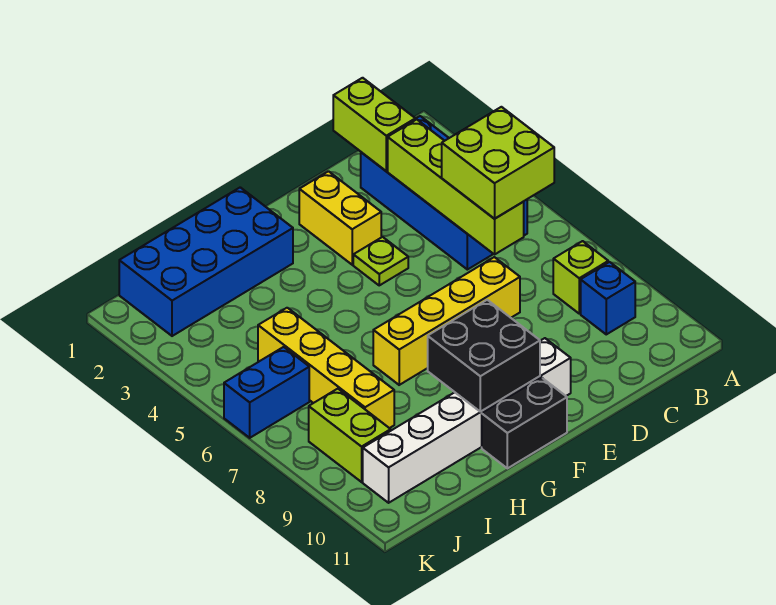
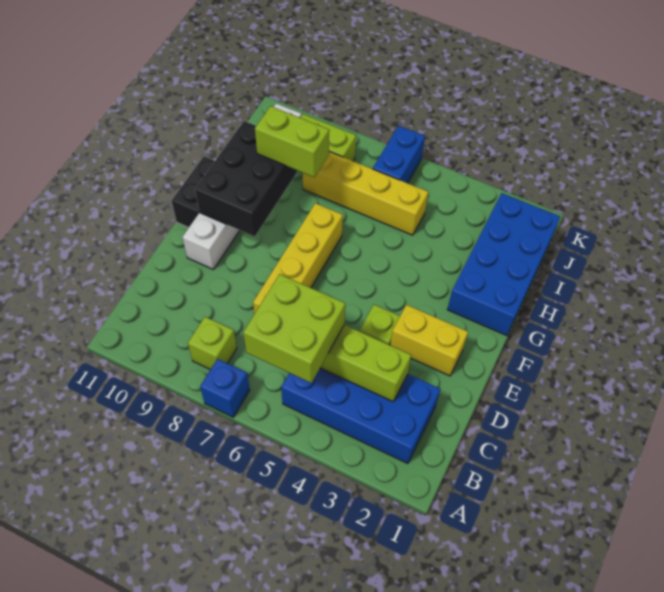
blue 1x1 brick [581,262,635,334] -> blue 1x1 brick moved to [200,359,250,417]
lime 1x2 brick [333,78,415,171] -> lime 1x2 brick moved to [255,106,329,177]
black 2x2 brick [428,300,540,412] -> black 2x3 brick [195,121,298,237]

